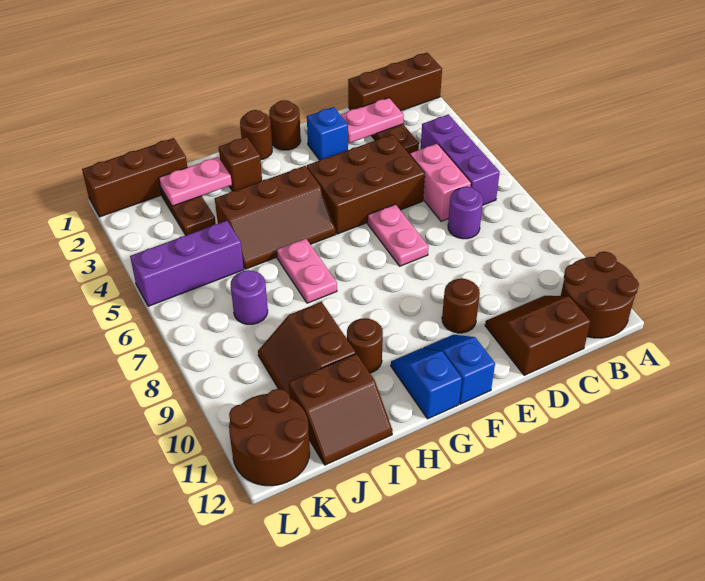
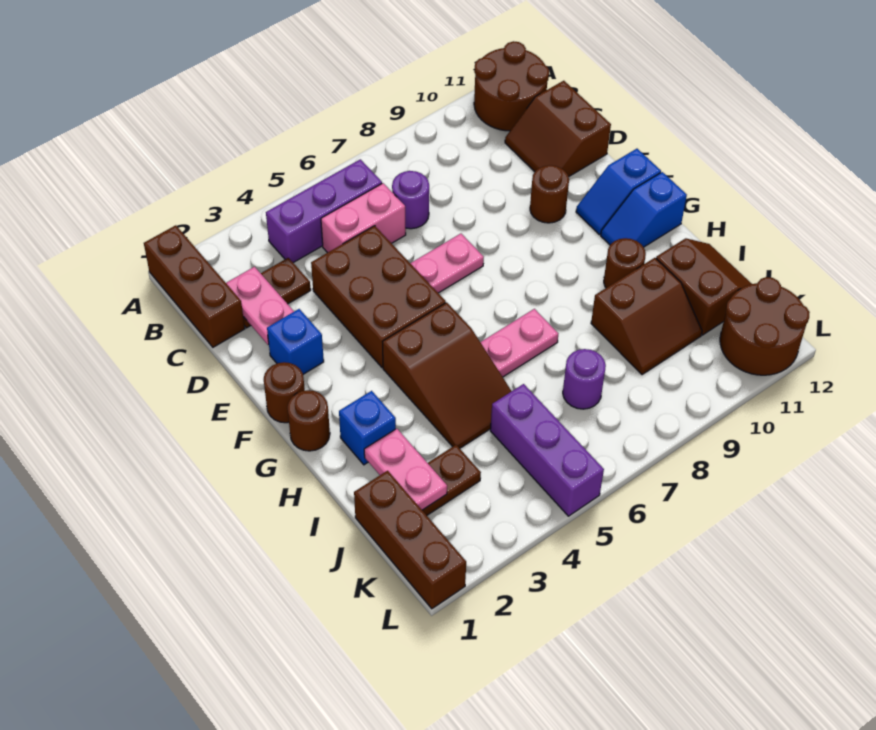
brown 2x3 slope [215,166,336,269] -> brown 2x3 slope turned to [383,303,512,448]
brown 1x1 brick [219,137,262,191] -> blue 1x1 brick [339,391,396,465]

